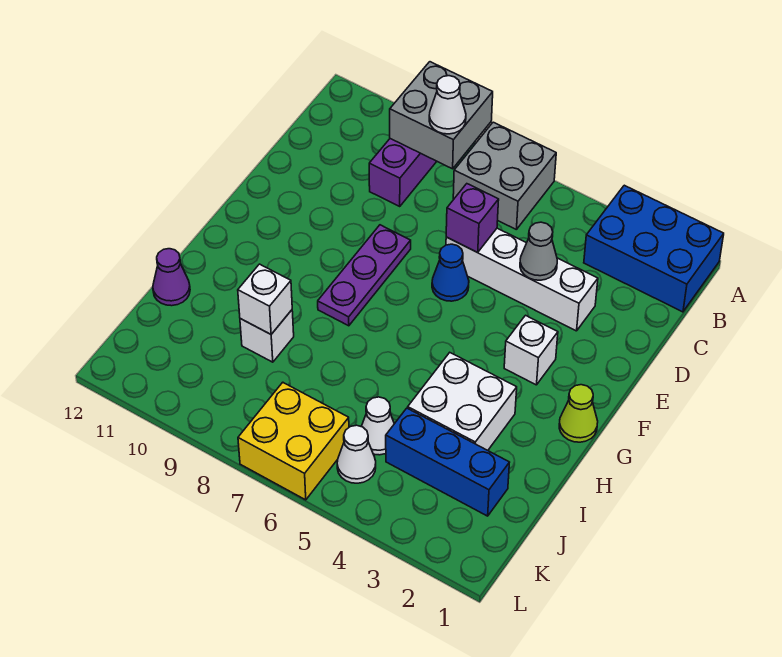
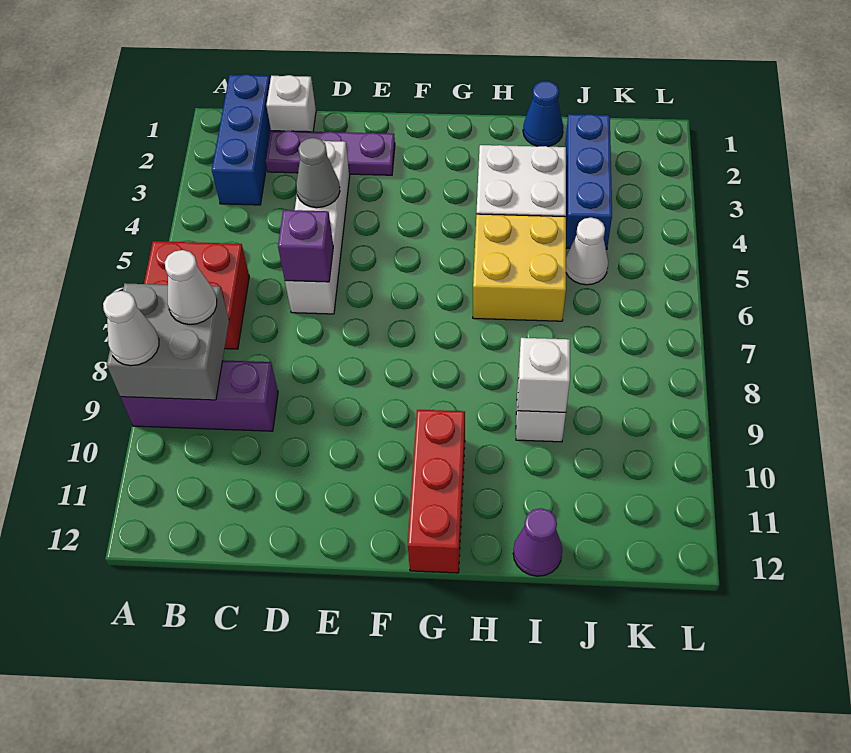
blue 2x3 brick [584,185,724,312] -> blue 1x3 brick [212,74,271,205]
grey 2x2 brick [453,122,556,229] -> red 2x2 brick [144,241,249,349]
blue 1x1 cone [432,244,469,301] -> blue 1x1 cone moved to [523,81,563,146]
purple 1x3 plate [318,225,411,326] -> purple 1x3 plate moved to [266,131,395,175]
white 1x1 brick [504,315,558,385] -> white 1x1 brick moved to [266,75,316,132]
lime 1x1 cone [559,385,598,442] -> none
none -> red 1x3 brick [408,410,465,573]
white 1x1 cone [337,425,376,483] -> white 1x1 cone moved to [103,291,159,366]
yellow 2x2 brick [238,382,349,500] -> yellow 2x2 brick moved to [473,214,566,321]

